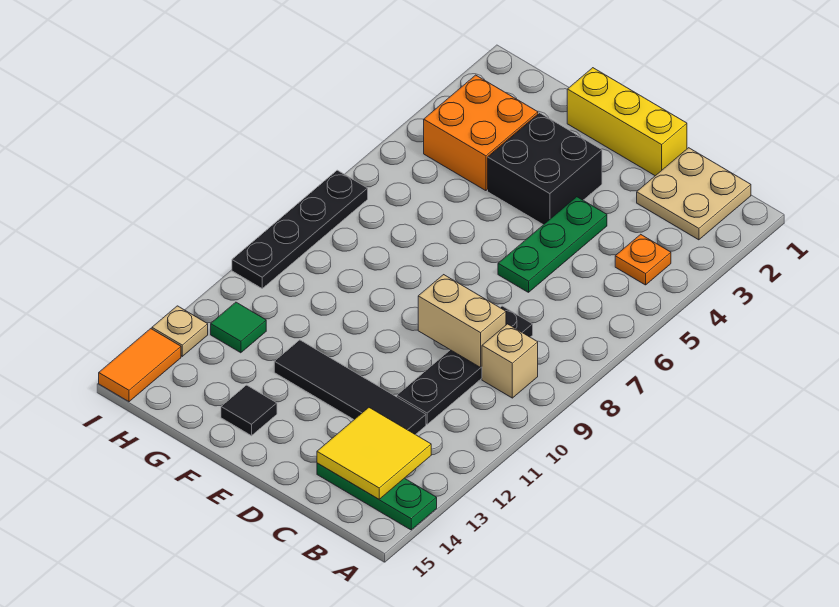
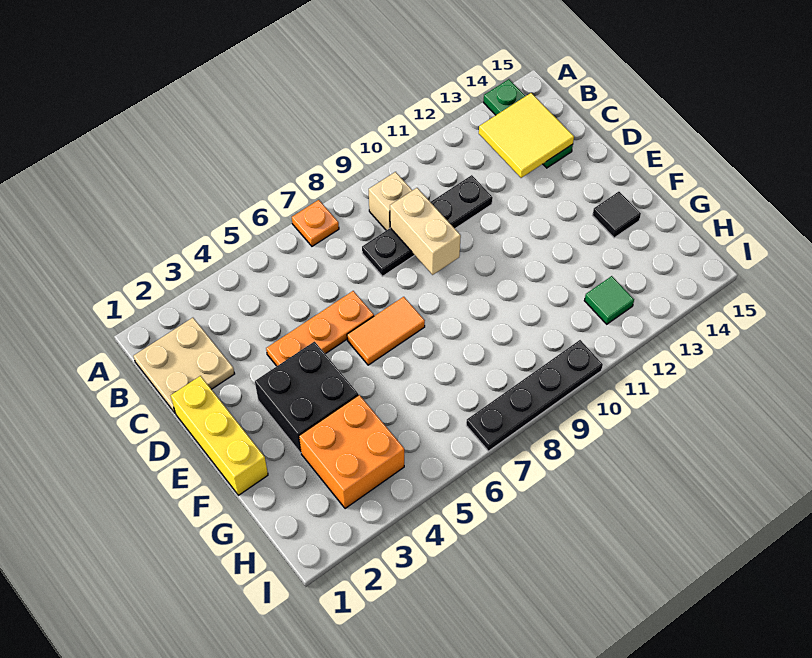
orange 1x1 plate [615,234,671,285] -> orange 1x1 plate moved to [292,200,339,246]
black 1x4 tile [274,340,426,435] -> none
green 1x3 plate [498,197,607,292] -> orange 1x3 plate [266,291,374,366]
tan 1x1 plate [152,306,208,356] -> none
orange 1x2 tile [99,329,181,402] -> orange 1x2 tile moved to [347,297,425,365]

